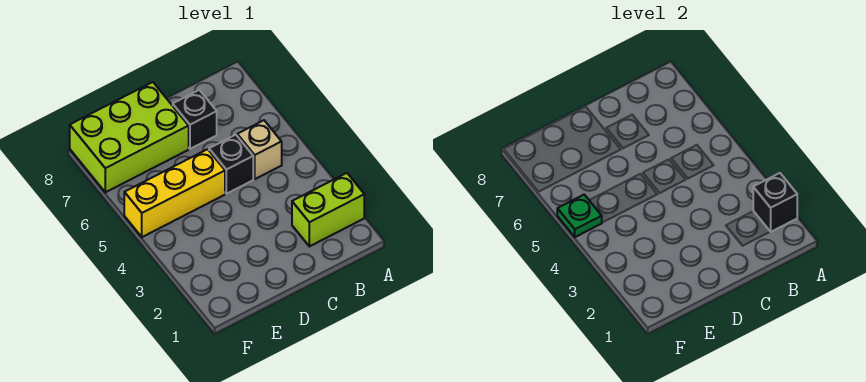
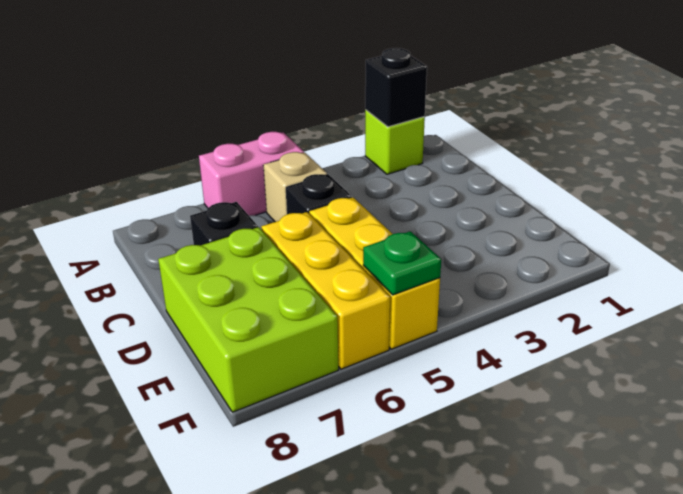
lime 1x2 brick [292,173,364,246] -> lime 1x1 brick [365,110,425,174]
none -> pink 1x2 brick [199,132,304,216]
none -> yellow 1x3 brick [261,212,390,369]

